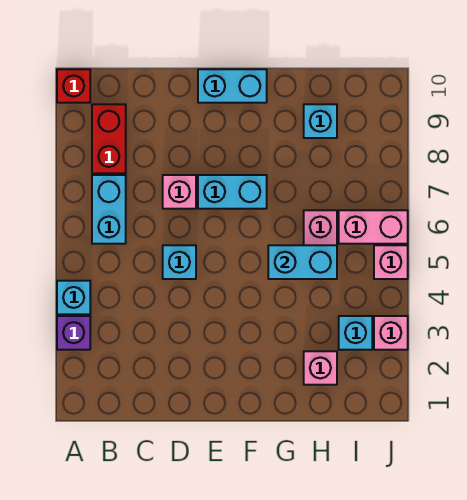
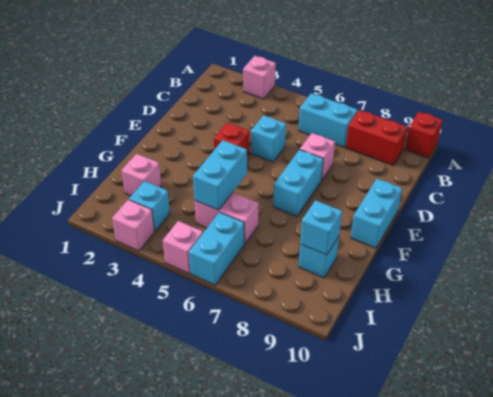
purple 1x1 brick [57,316,90,350] -> pink 1x1 brick [243,56,276,99]
cyan 1x1 brick [57,281,90,314] -> cyan 1x1 brick moved to [300,200,342,255]
none -> red 1x1 brick [214,123,249,156]
pink 1x2 brick [339,210,408,244] -> cyan 1x2 brick [189,212,244,285]

